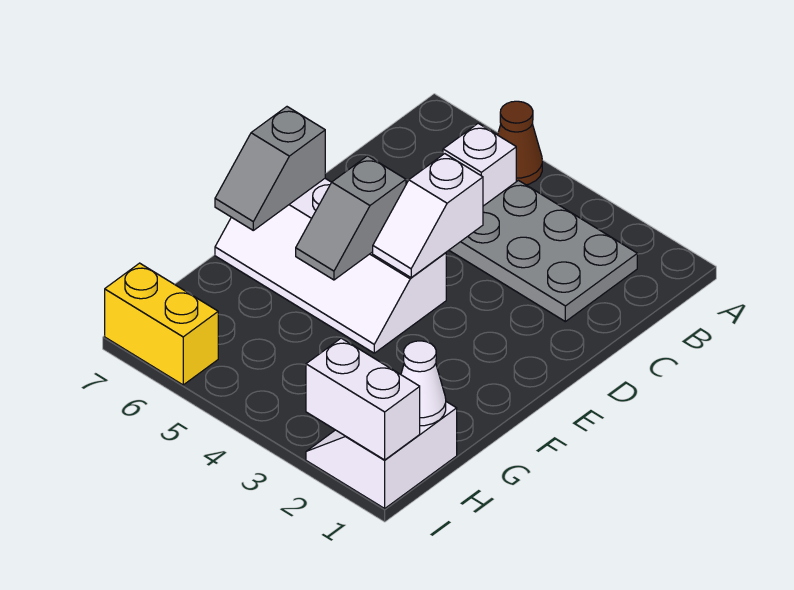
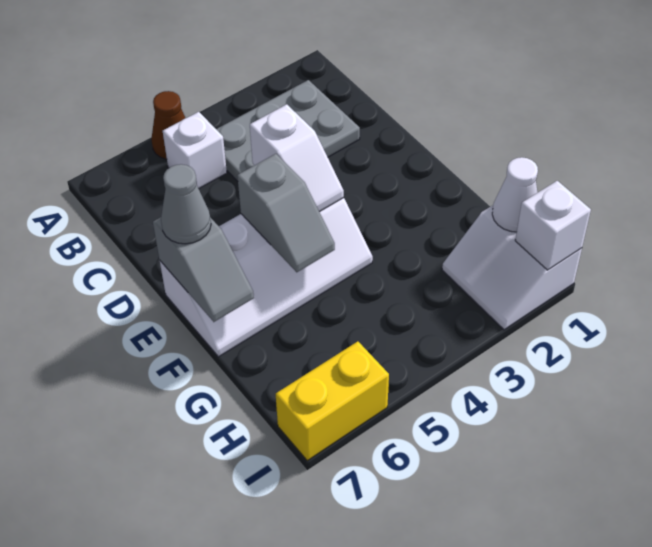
none -> grey 1x1 cone [161,164,211,244]
white 1x2 brick [306,338,420,460] -> white 1x1 brick [515,181,591,270]

